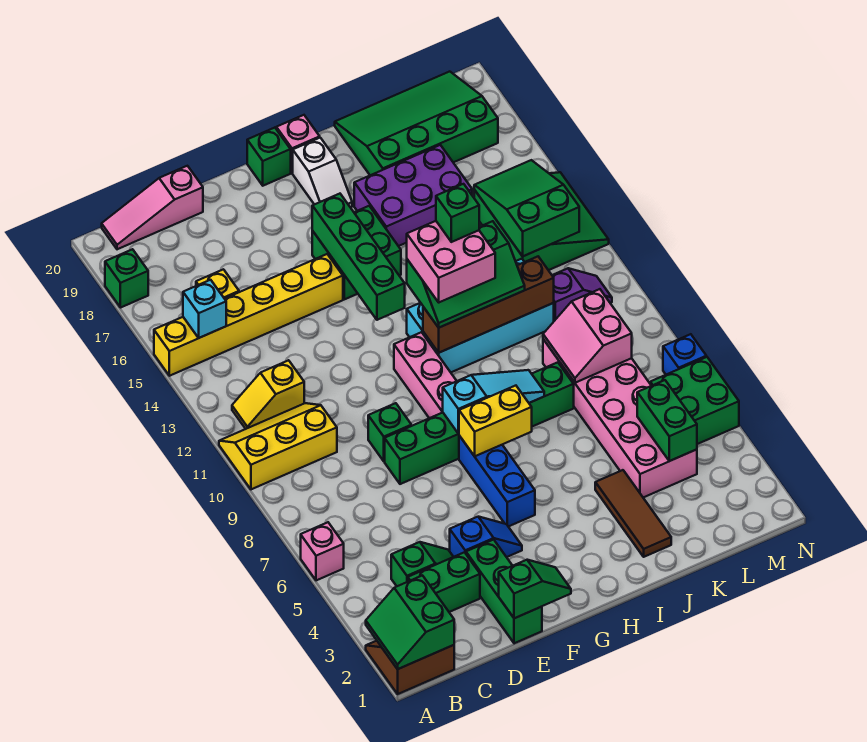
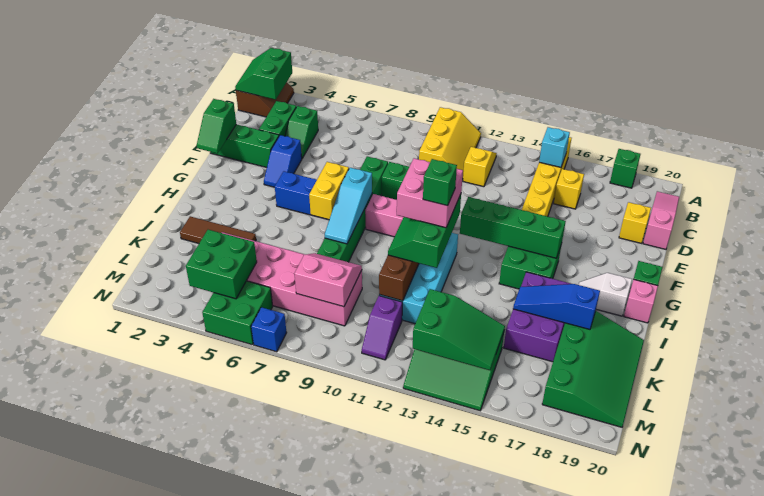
green 2x2 slope [366,575,454,669] -> green 2x2 slope turned to [235,48,292,100]
pink 1x1 brick [301,522,344,580] -> none
none -> yellow 1x1 brick [619,202,651,244]
none -> blue 1x3 slope [513,284,600,329]
green 1x2 brick [637,380,697,461] -> green 2x2 brick [186,230,257,299]

